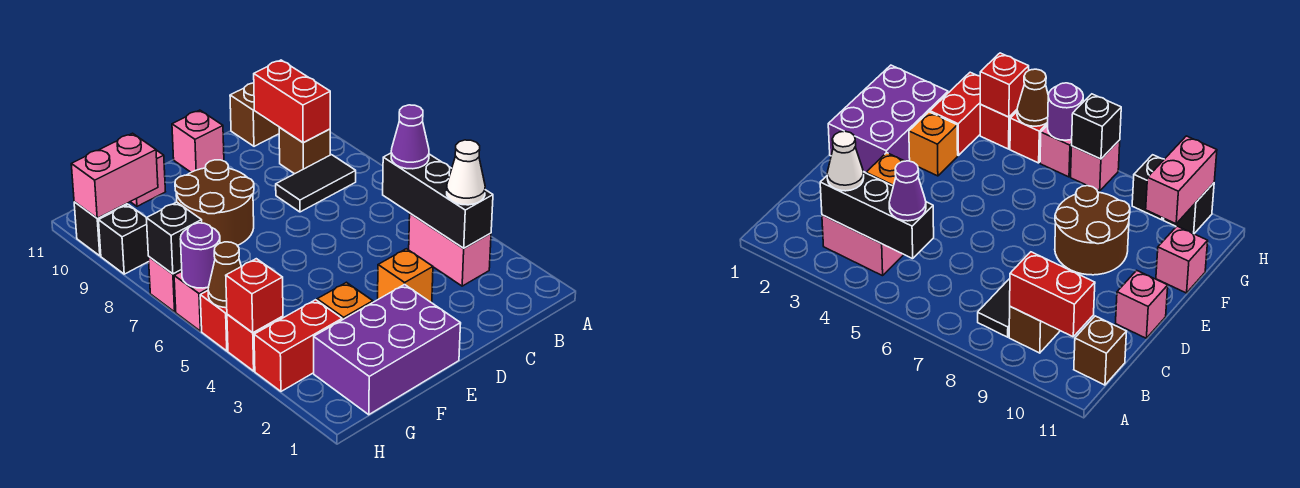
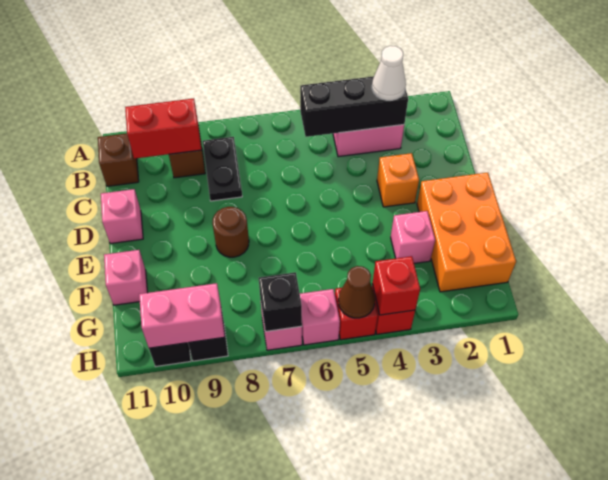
purple 1x1 cone [391,105,429,169] -> none
black 1x2 tile [276,155,356,212] -> black 1x2 plate [203,137,242,201]
purple 2x3 brick [314,284,461,415] -> orange 2x3 brick [417,173,516,292]
brown 2x2 round brick [175,160,254,245] -> brown 1x1 round brick [212,207,249,257]
orange 1x1 brick [317,282,373,320] -> pink 1x1 brick [391,211,435,263]
red 1x2 brick [254,300,342,391] -> none
pink 1x2 brick [71,133,158,218] -> pink 1x2 brick turned to [139,283,225,348]
purple 1x1 round brick [181,223,220,288] -> none

